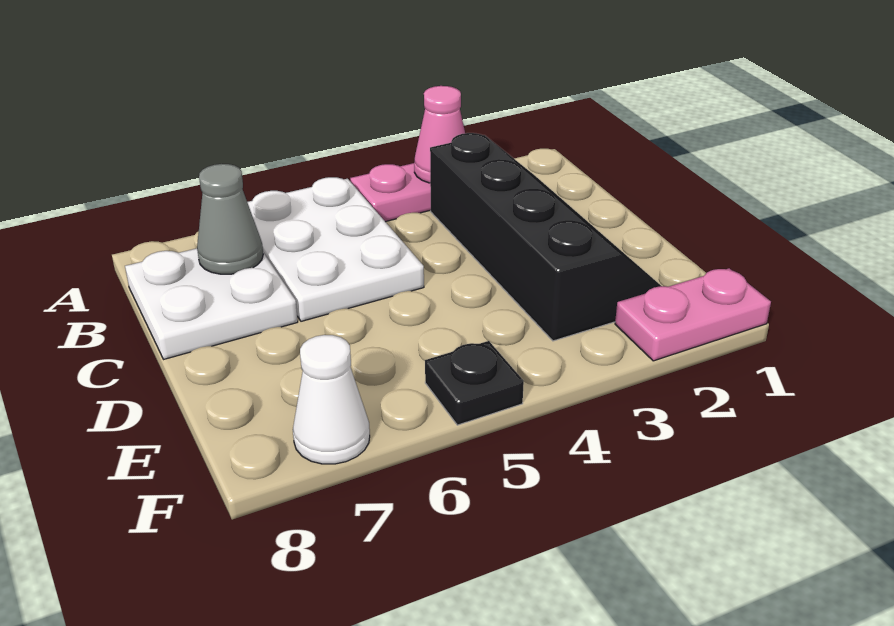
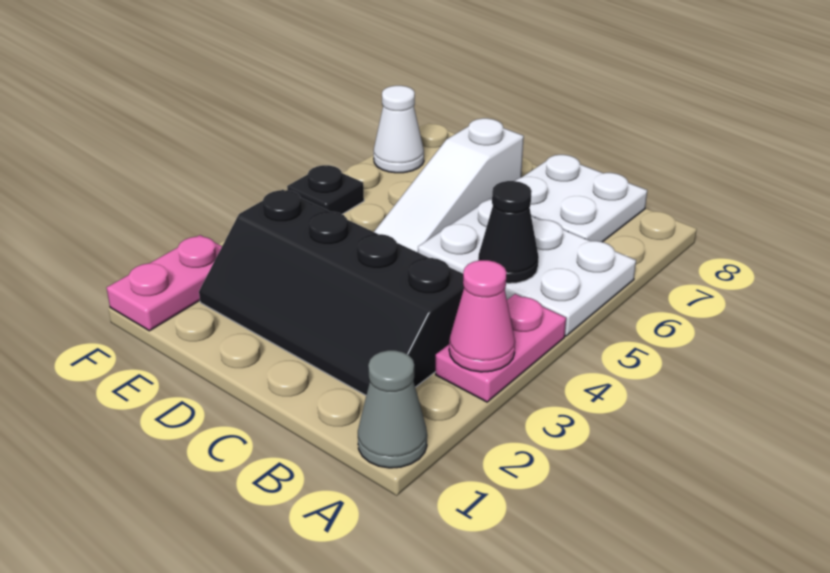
none -> black 1x1 cone [478,181,539,283]
grey 1x1 cone [197,164,263,274] -> grey 1x1 cone moved to [358,350,427,468]
none -> white 1x3 slope [374,118,524,252]

